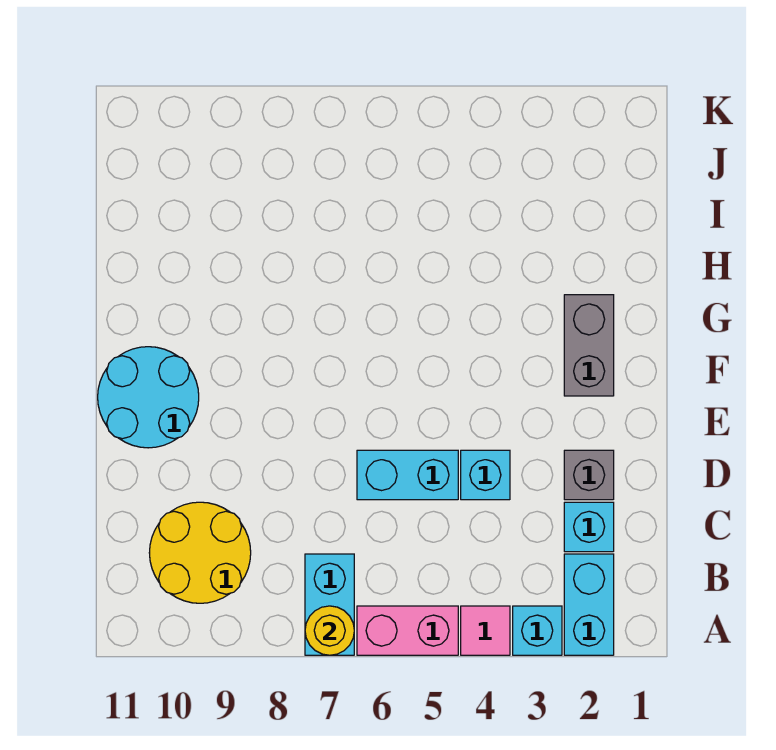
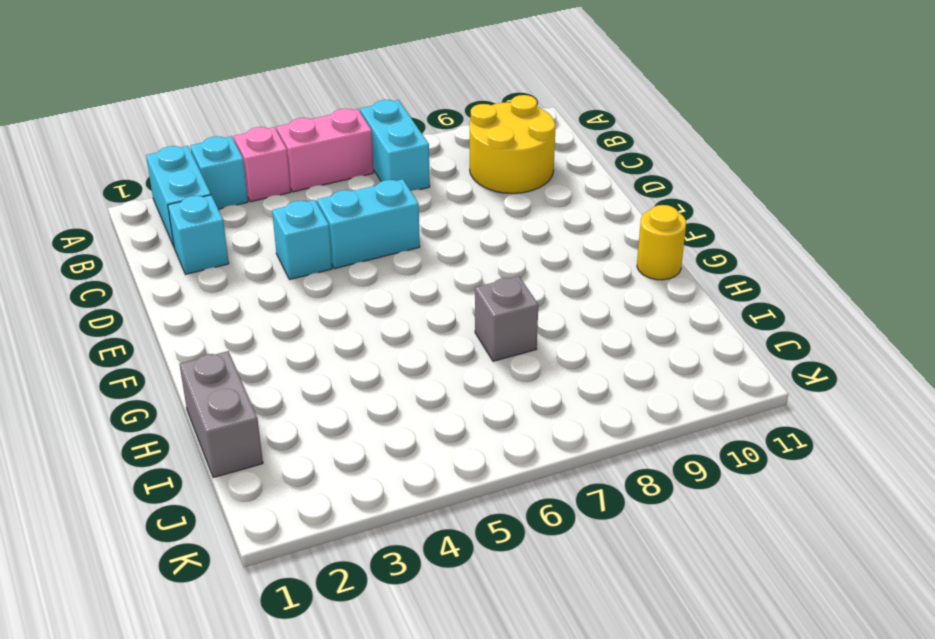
pink 1x1 tile [461,606,510,655] -> pink 1x1 brick [234,127,291,202]
yellow 1x1 round brick [305,606,354,655] -> yellow 1x1 round brick moved to [637,205,686,280]
grey 1x1 brick [564,450,614,500] -> grey 1x1 brick moved to [475,276,538,361]
cyan 2x2 round brick [98,347,199,448] -> none
grey 1x2 brick [564,295,614,396] -> grey 1x2 brick moved to [180,351,263,478]

